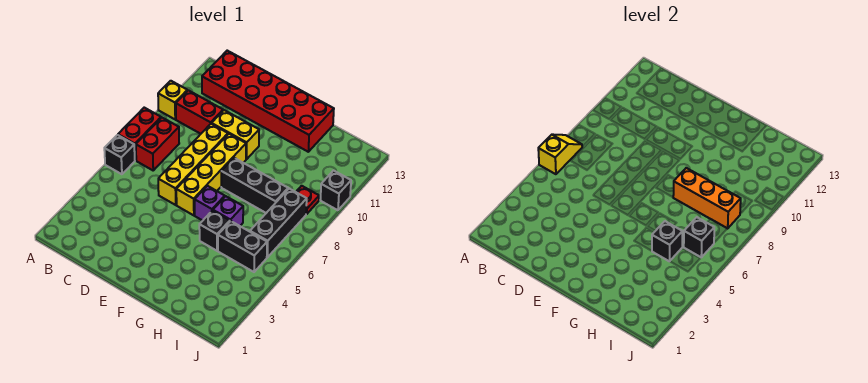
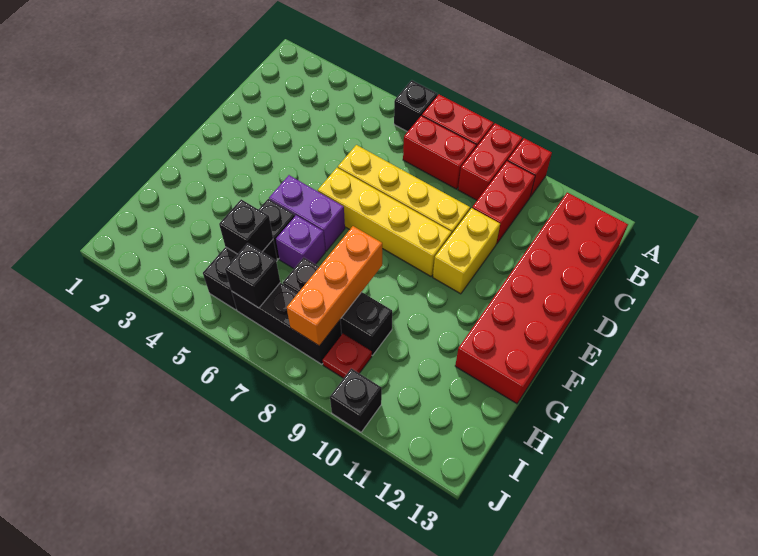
yellow 1x2 slope [538,134,582,174] -> none
none -> red 1x2 brick [458,123,522,200]
yellow 1x1 brick [158,81,187,119] -> red 1x1 brick [508,138,552,197]
purple 1x1 brick [195,186,225,221] -> purple 1x2 brick [269,175,345,251]
black 1x3 brick [221,158,288,213] -> black 1x3 brick turned to [283,257,392,355]

